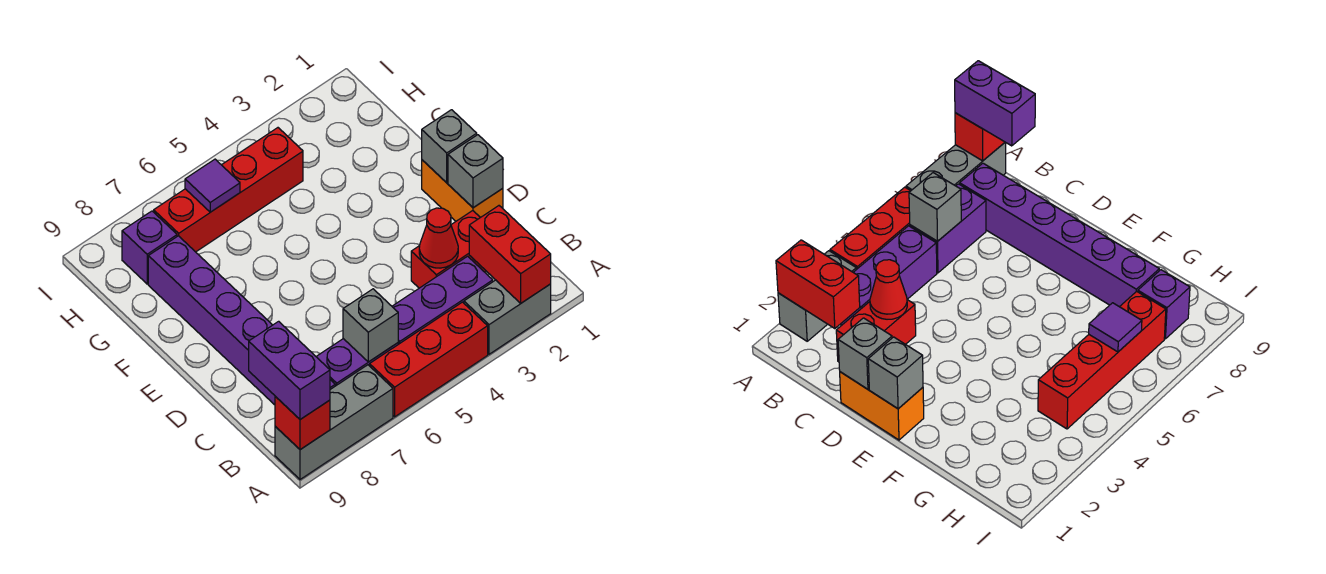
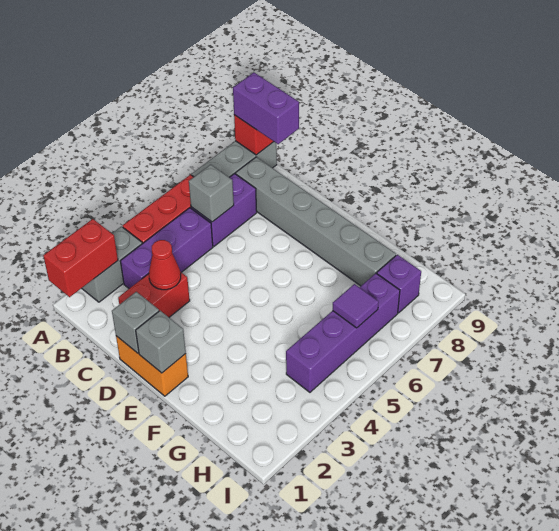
red 1x2 brick [469,206,551,303] -> red 1x2 brick turned to [43,219,118,297]
purple 1x6 brick [148,236,335,405] -> grey 1x6 brick [236,157,396,286]
red 1x4 brick [154,128,303,252] -> purple 1x4 brick [286,273,400,392]

